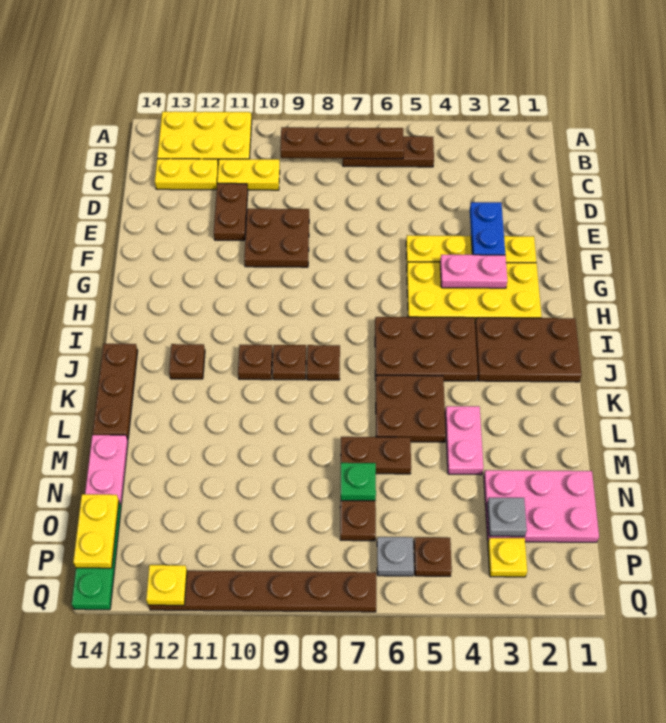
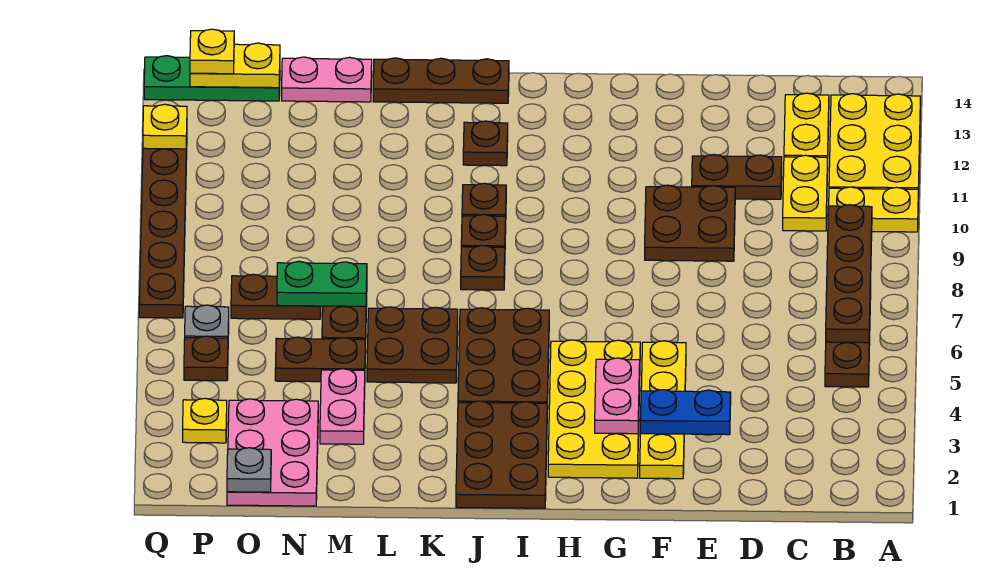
none -> yellow 1x2 plate [829,187,918,232]
pink 1x2 plate [445,406,483,475] -> pink 1x2 plate turned to [320,369,365,444]
none -> brown 1x2 plate [275,337,366,382]
green 1x1 plate [341,463,376,501] -> green 1x2 plate [277,261,367,306]
grey 1x1 plate [487,497,527,536] -> grey 1x1 plate moved to [227,448,271,492]
none -> yellow 1x1 plate [190,29,234,74]

